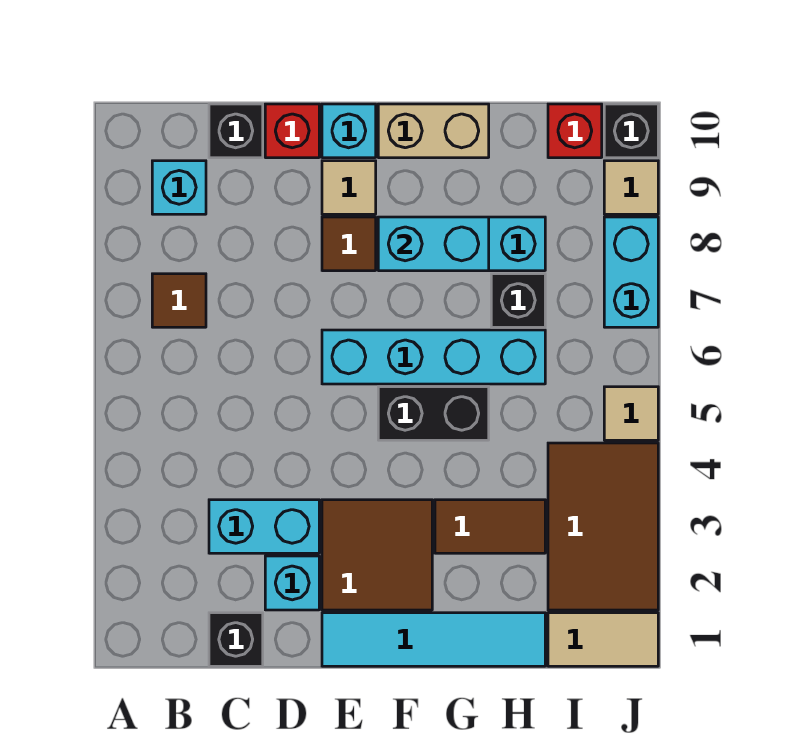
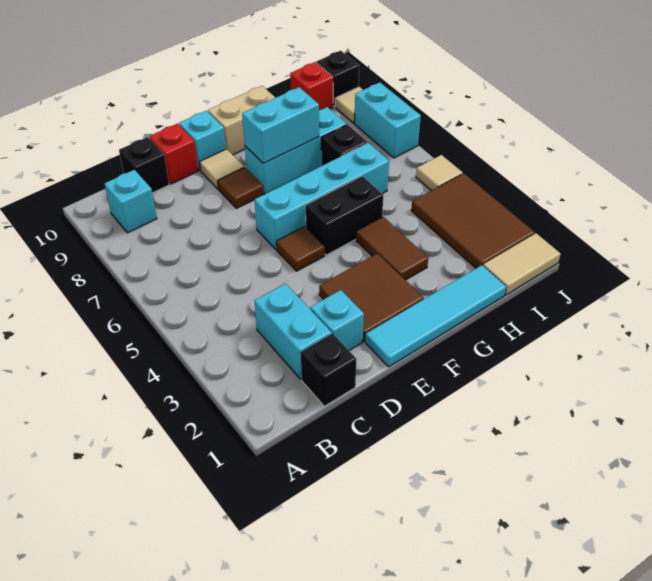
brown 1x1 tile [152,274,206,327] -> brown 1x1 tile moved to [276,227,325,271]
cyan 1x2 brick [209,500,319,553] -> cyan 1x2 brick turned to [255,284,332,379]
brown 1x2 tile [435,500,545,553] -> brown 1x2 tile turned to [356,217,428,280]

